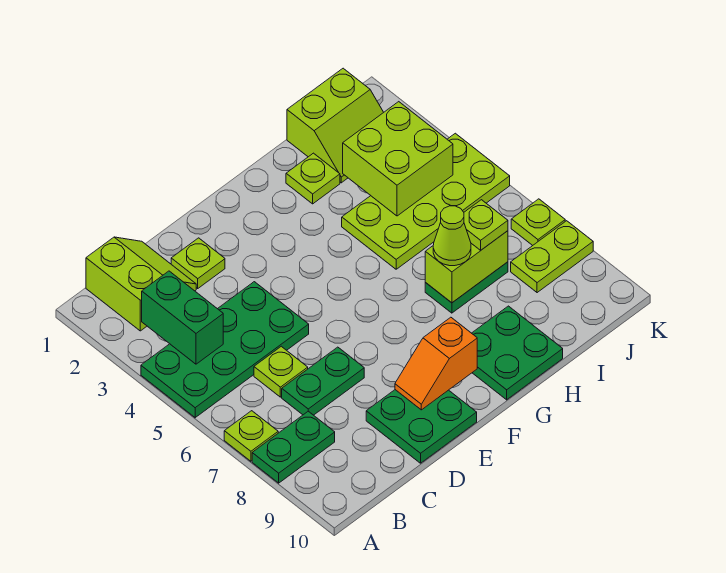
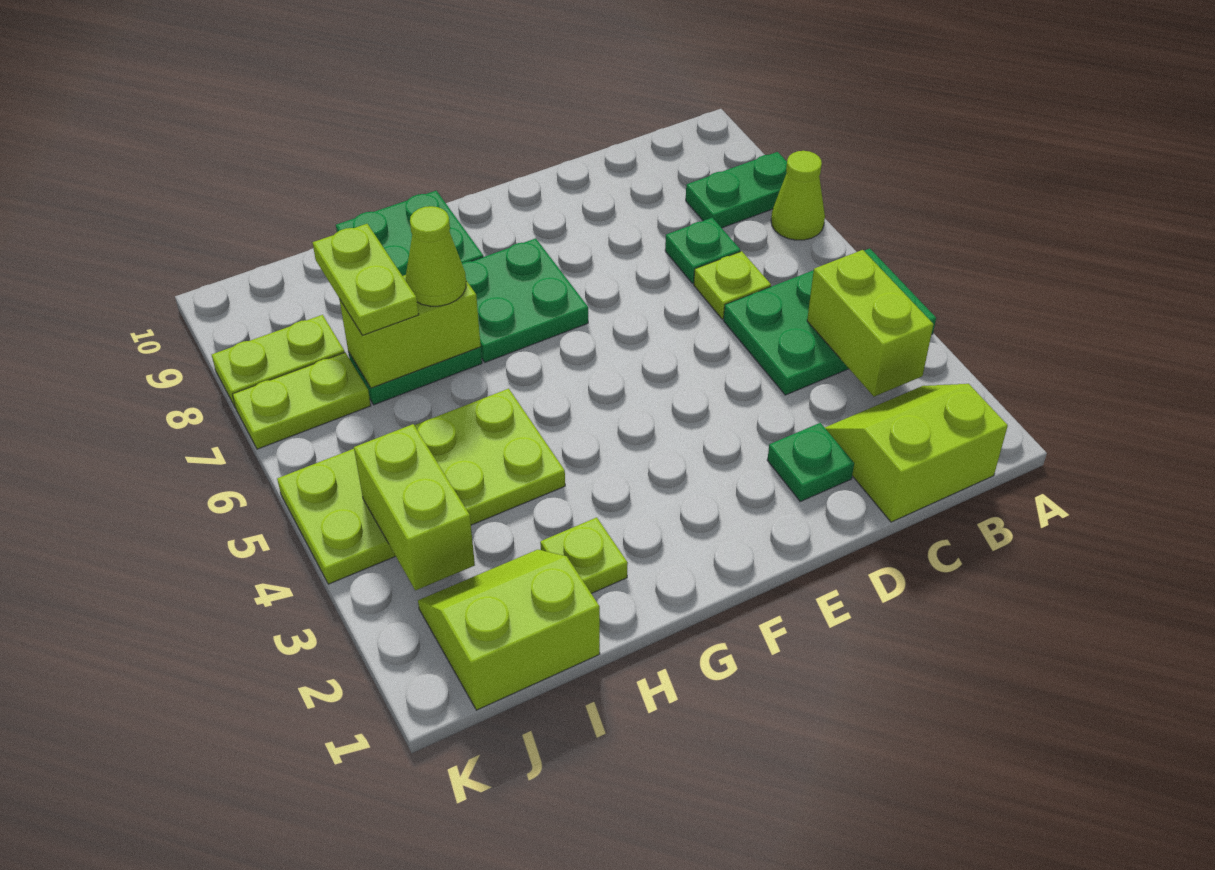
green 2x4 plate [141,282,309,418] -> green 2x3 plate [724,249,936,395]
lime 1x1 plate [224,411,278,461] -> lime 1x1 cone [771,151,825,240]
lime 2x2 slope [86,237,196,331] -> lime 2x2 slope turned to [825,384,1008,522]
green 1x2 brick [142,271,223,364] -> lime 1x2 brick [807,250,933,397]
green 1x2 plate [282,347,364,415] -> green 1x1 plate [665,218,740,284]
lime 1x1 plate [171,238,225,288] -> green 1x1 plate [767,423,854,501]
green 2x2 plate [366,390,477,463] -> green 2x2 plate moved to [462,238,588,362]
orange 1x2 slope [395,317,477,410] -> none
lime 2x2 brick [343,102,453,216] -> lime 1x2 brick [354,424,475,590]
lime 1x1 plate [464,200,508,250] -> lime 1x2 plate [313,224,419,335]
lime 1x1 plate [511,199,565,246] -> lime 1x2 plate [232,353,371,449]

